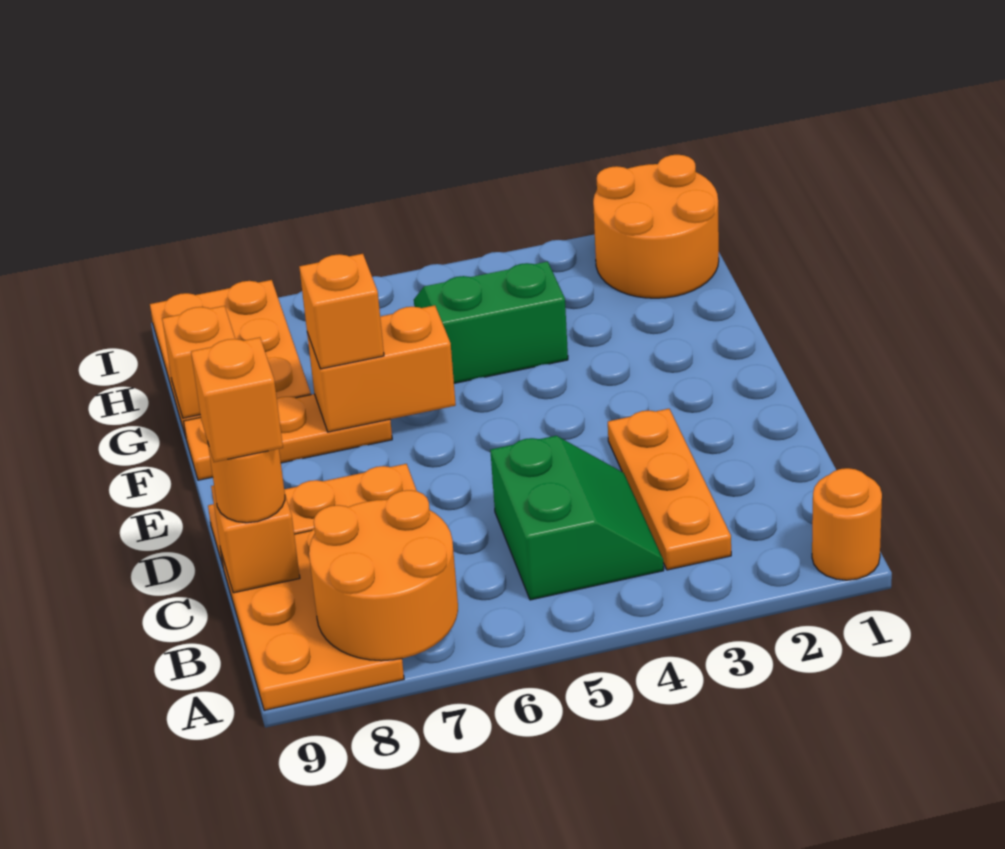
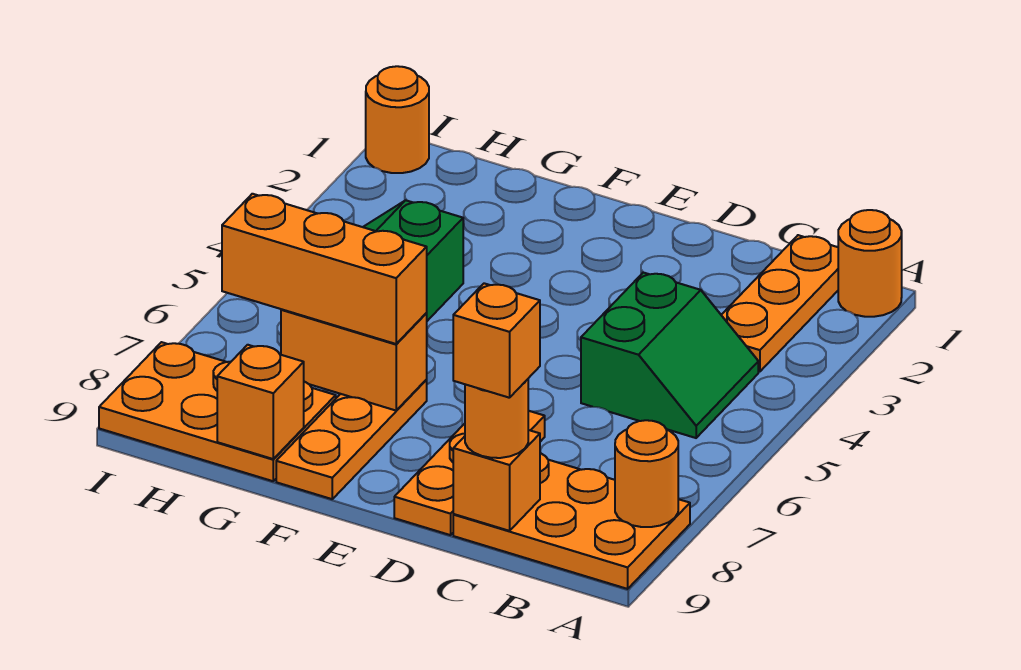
orange 2x2 round brick [309,490,458,661] -> orange 1x1 round brick [615,420,678,527]
orange 1x3 plate [608,409,731,570] -> orange 1x3 plate turned to [722,235,838,372]
green 2x2 slope [490,436,664,600] -> green 2x2 slope turned to [581,273,758,438]
orange 1x2 brick [307,305,456,432] -> orange 1x2 brick turned to [281,309,427,410]
orange 1x1 brick [299,254,384,369] -> orange 1x3 brick [222,194,427,344]
orange 2x2 round brick [593,155,719,298] -> orange 1x1 round brick [366,66,429,173]

